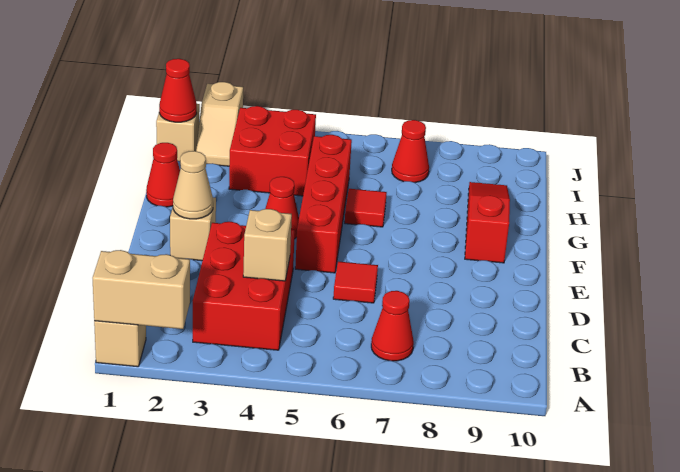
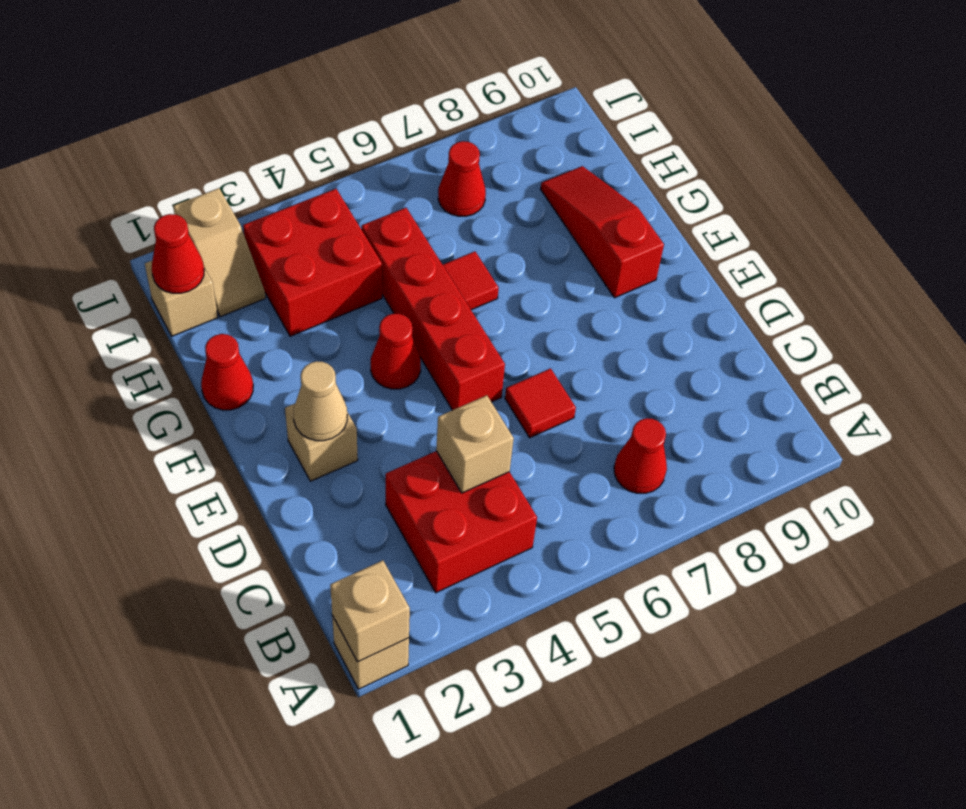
tan 1x2 brick [93,250,190,329] -> tan 1x1 brick [330,560,410,662]
red 2x3 brick [193,222,295,350] -> red 2x2 brick [386,451,537,593]

